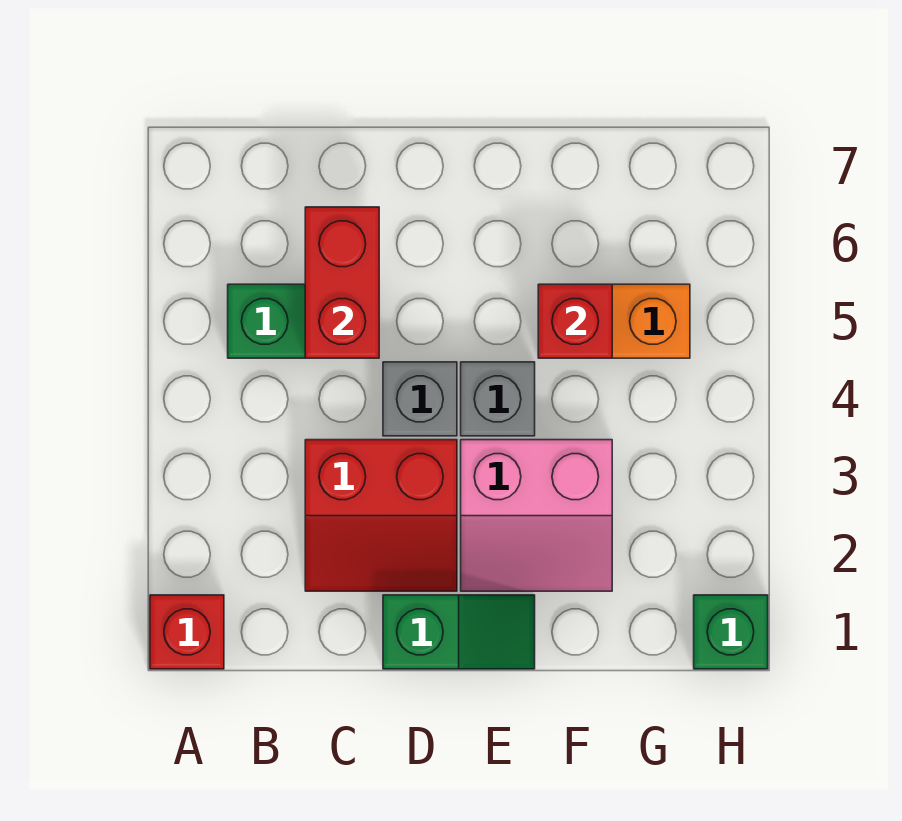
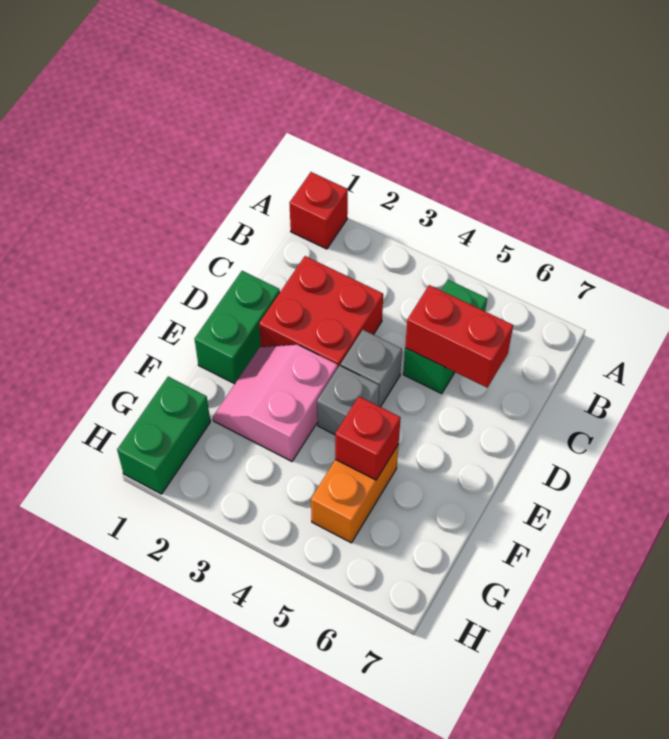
red 2x2 slope [305,440,457,591] -> red 2x2 brick [259,256,383,367]
green 1x2 slope [383,595,535,669] -> green 1x2 brick [195,271,280,384]
green 1x1 brick [694,595,768,669] -> green 1x2 brick [117,377,210,494]

